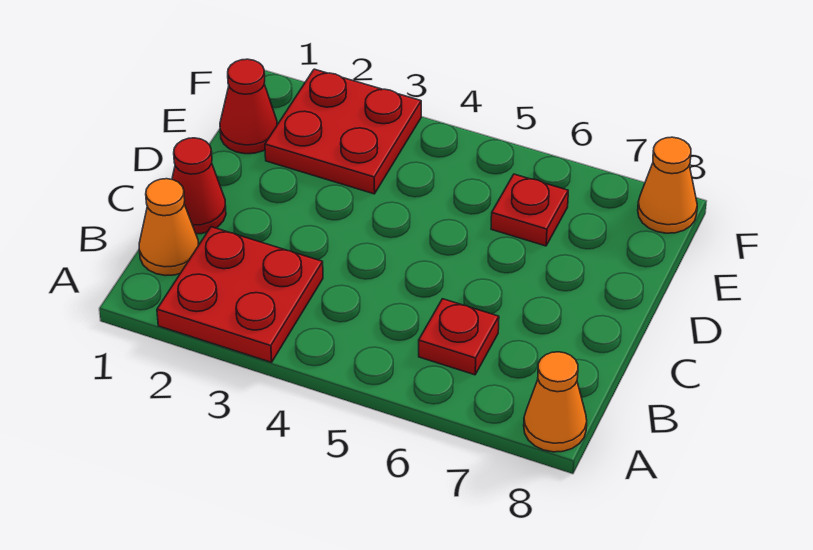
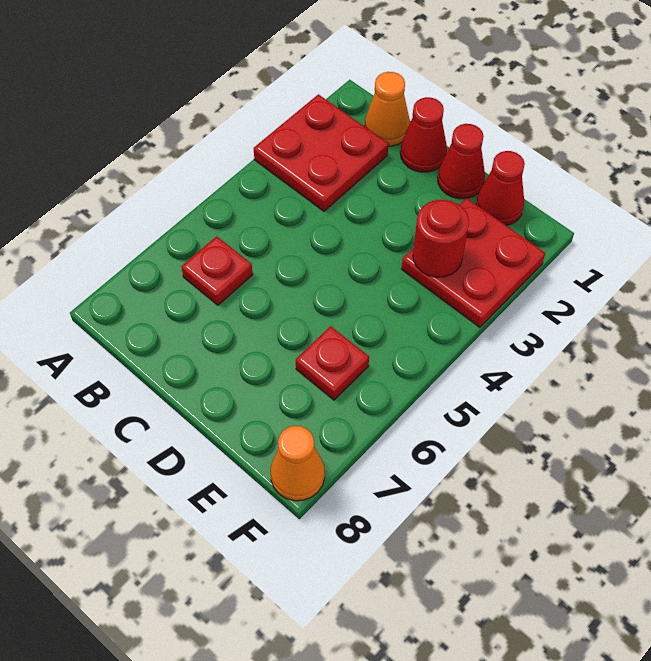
orange 1x1 cone [524,352,587,452] -> none
none -> red 1x1 cone [438,124,485,199]
none -> red 1x1 round brick [413,200,469,277]

